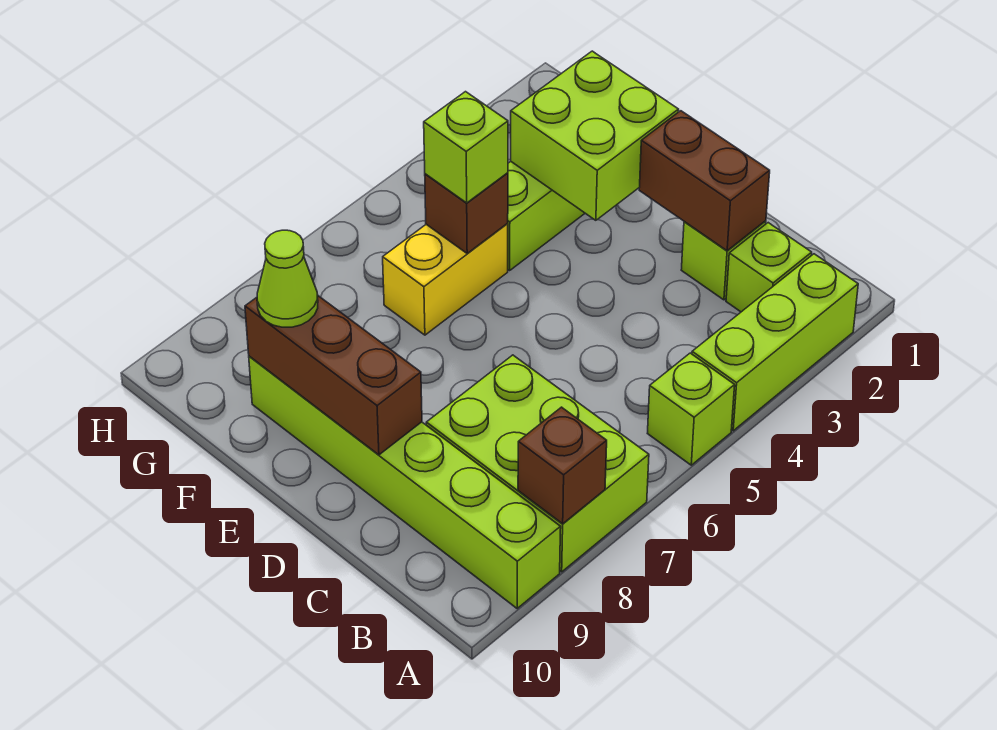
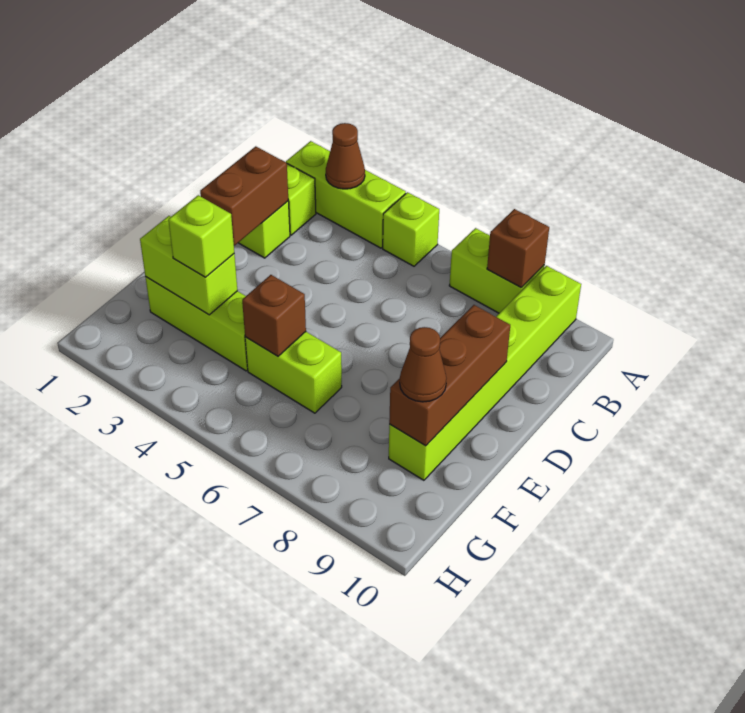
none -> brown 1x1 cone [326,123,365,189]
lime 2x3 brick [426,355,649,572] -> lime 1x2 brick [449,228,545,313]
lime 2x2 brick [511,51,679,220] -> lime 1x2 brick [140,216,237,315]
yellow 1x2 brick [383,223,508,335] -> lime 1x2 brick [245,332,342,413]
lime 1x1 brick [424,92,508,203] -> lime 1x1 brick moved to [168,195,234,277]
lime 1x1 cone [257,230,318,327] -> brown 1x1 cone [400,327,446,402]

